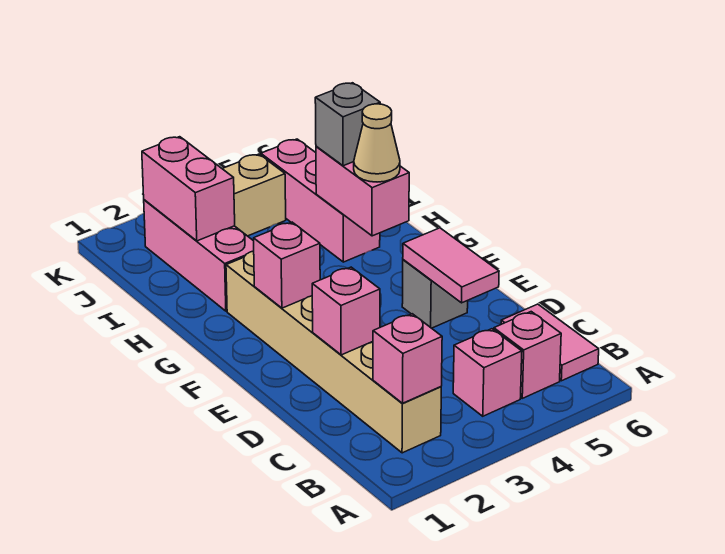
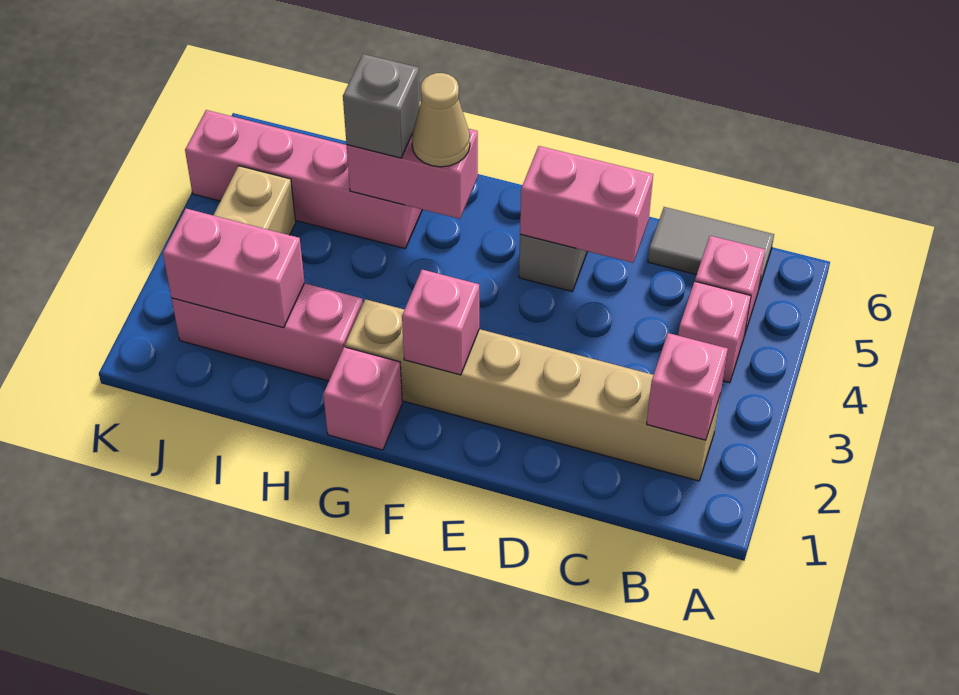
pink 1x2 tile [501,304,599,381] -> grey 1x2 tile [648,207,774,287]
pink 1x1 brick [312,267,380,355] -> pink 1x1 brick moved to [323,347,402,450]
pink 1x2 tile [403,228,499,303] -> pink 1x2 brick [520,146,653,263]
pink 1x3 brick [261,139,380,262] -> pink 1x4 brick [185,110,422,248]

